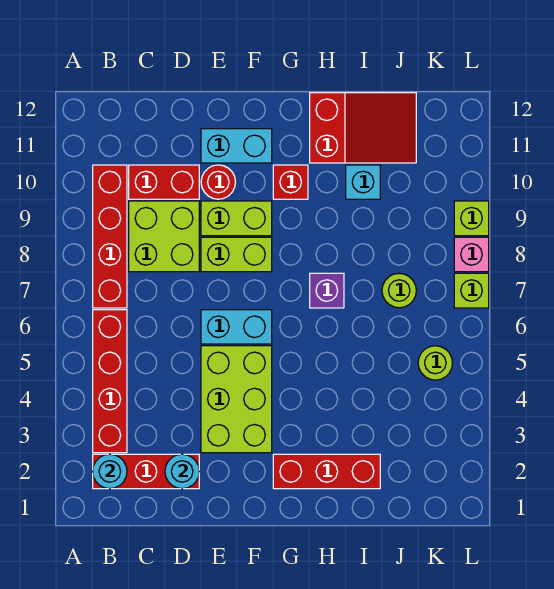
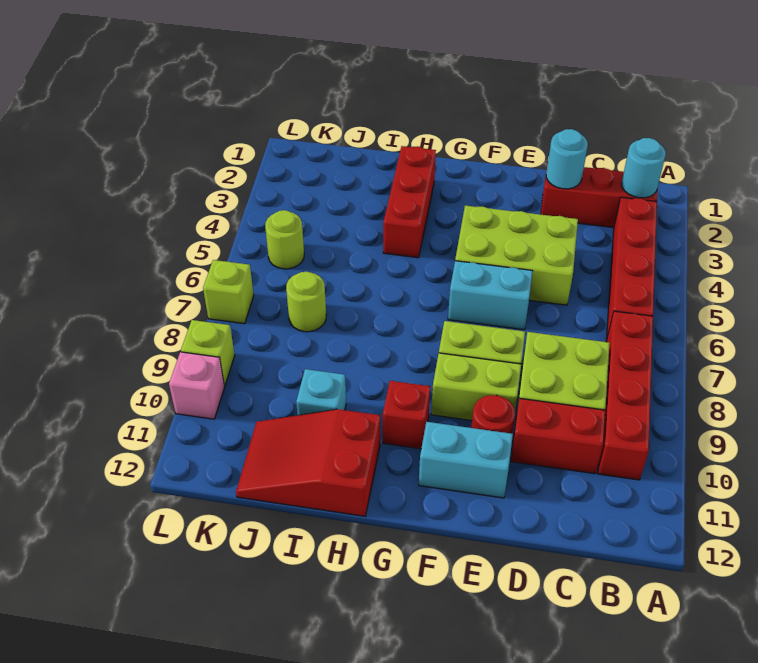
lime 2x3 brick [201,346,272,453] -> lime 2x3 brick turned to [455,206,578,305]
red 1x3 brick [273,454,380,489] -> red 1x3 brick turned to [383,146,436,258]
purple 1x1 brick [310,273,344,308] -> none
pink 1x1 brick [454,237,489,272] -> pink 1x1 brick moved to [169,352,224,419]

